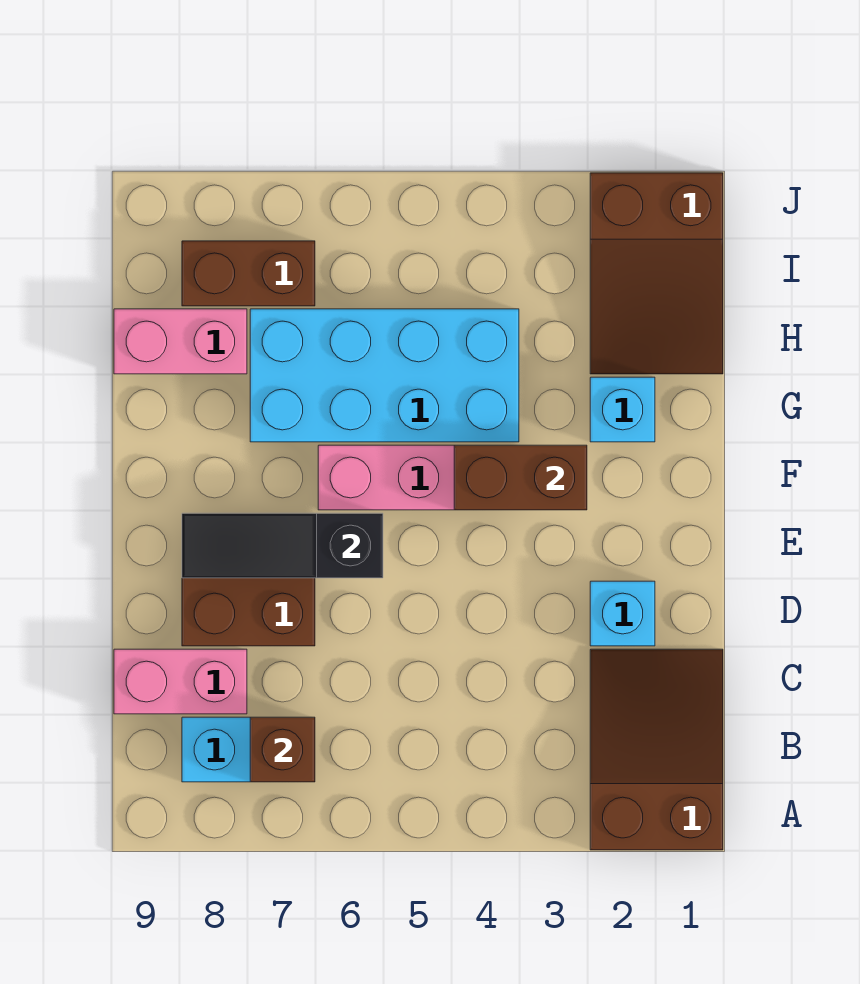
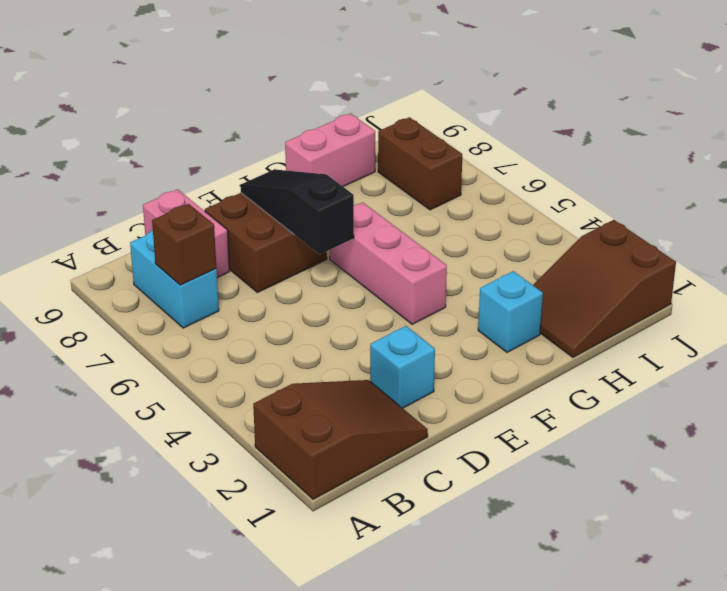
brown 1x2 brick [454,445,587,510] -> none
cyan 2x4 brick [250,309,519,442] -> none
pink 1x2 brick [114,309,247,374] -> pink 1x2 brick turned to [285,113,375,187]

